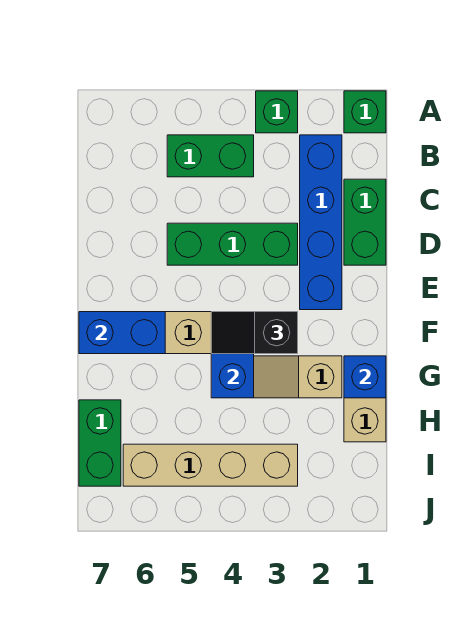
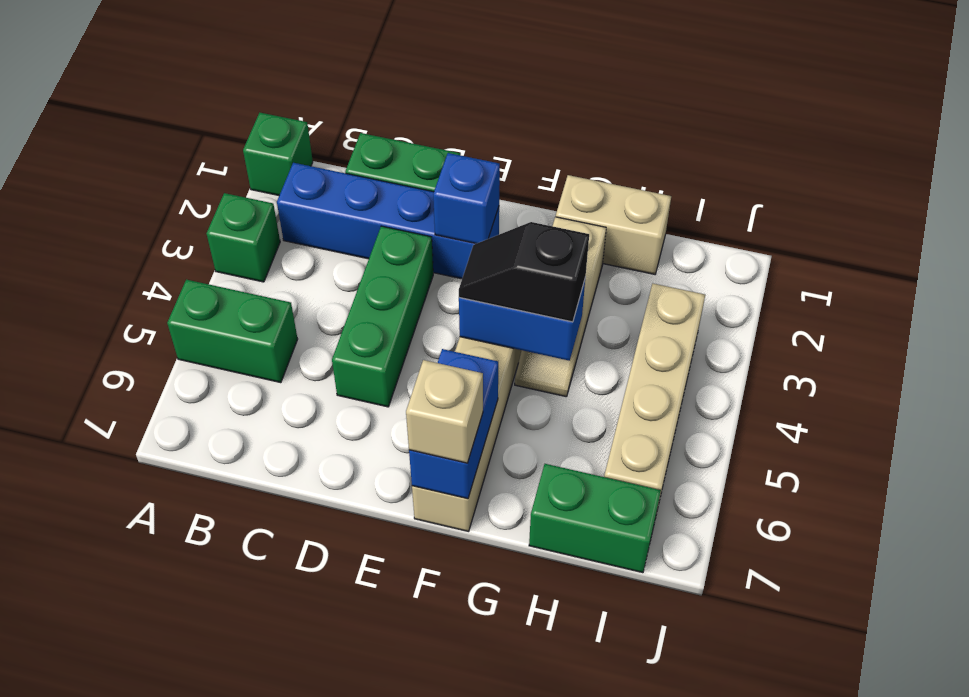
green 1x2 brick [167,135,254,177] -> green 1x2 brick turned to [167,280,298,383]
black 1x2 slope [211,312,298,354] -> black 1x2 slope turned to [459,222,589,322]
none -> tan 1x1 brick [406,360,483,463]
blue 1x1 brick [344,356,386,398] -> blue 1x1 brick moved to [433,153,500,244]

